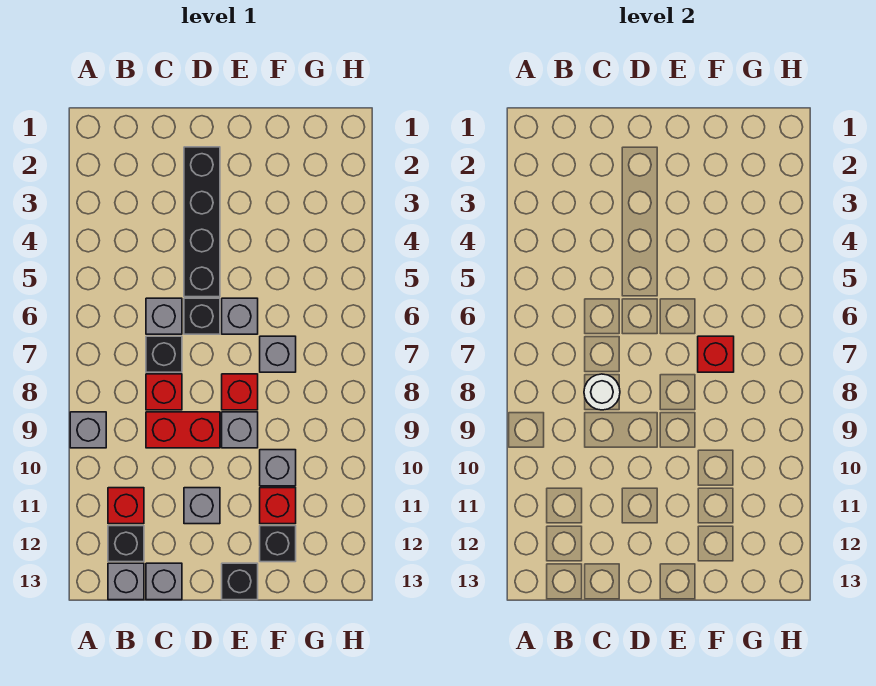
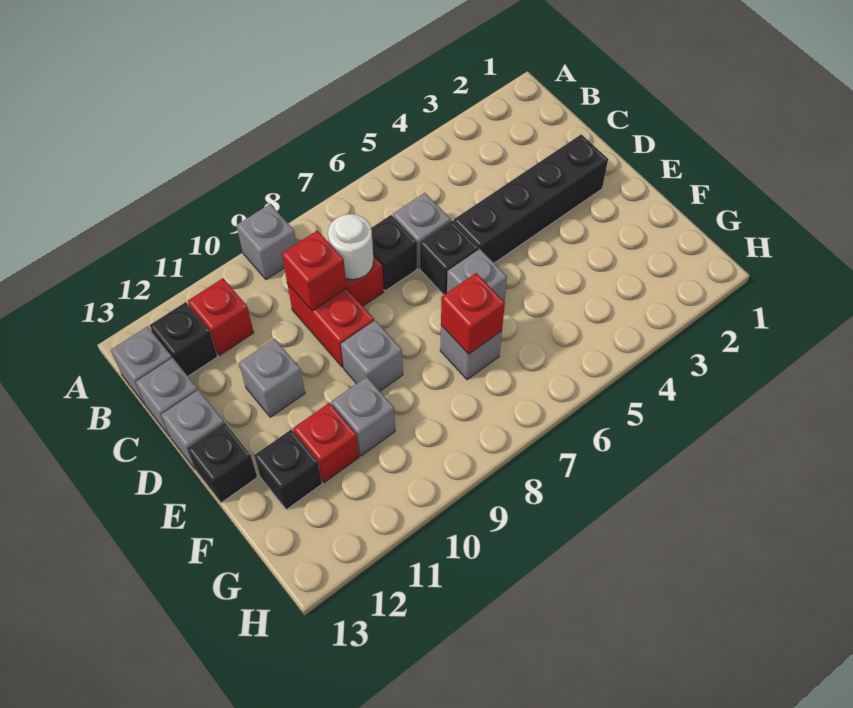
none -> grey 1x1 brick [161,390,224,469]
red 1x1 brick [222,374,258,410] -> red 1x1 brick moved to [282,230,347,311]

